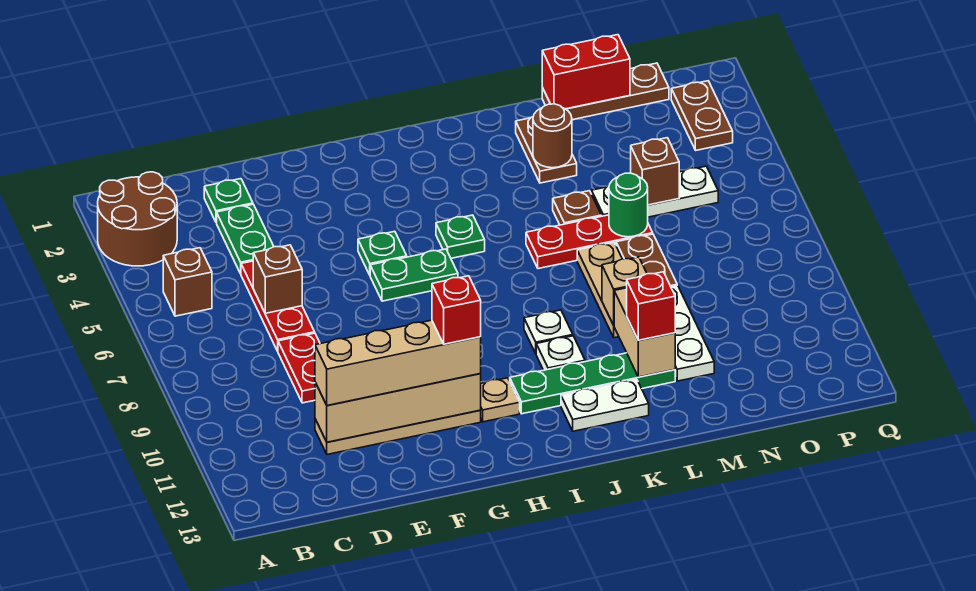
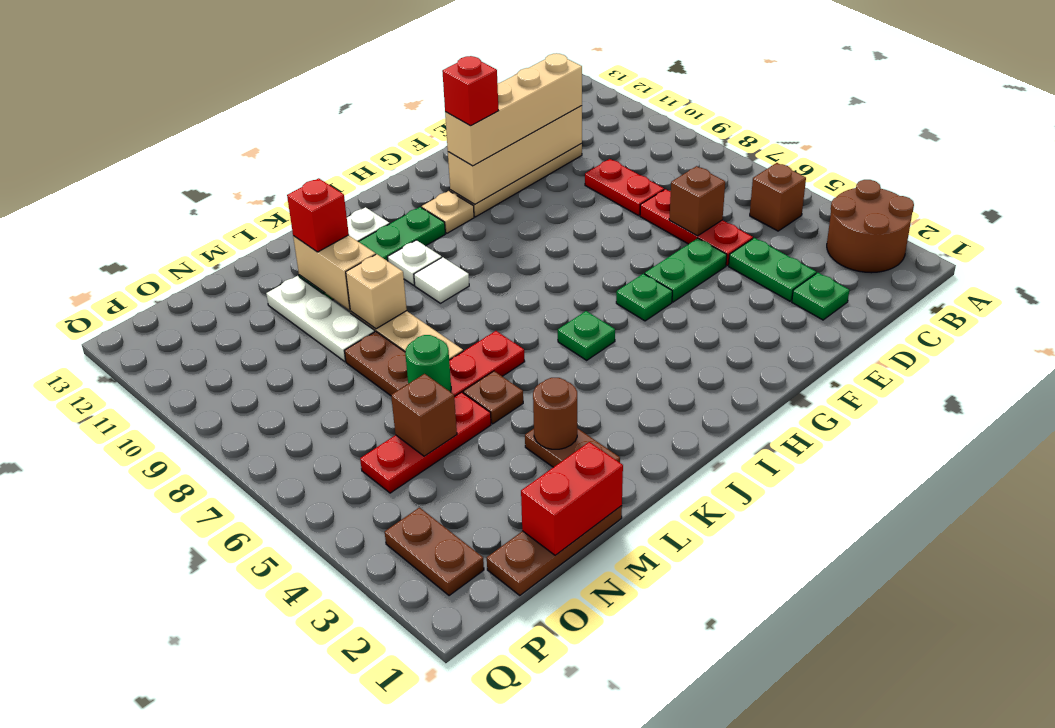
green 1x2 plate [370,249,458,301] -> green 1x2 plate moved to [645,238,727,302]
white 1x1 plate [524,310,573,353] -> white 1x1 tile [414,257,469,303]
white 1x3 plate [592,166,718,217] -> red 1x3 plate [360,392,491,493]

